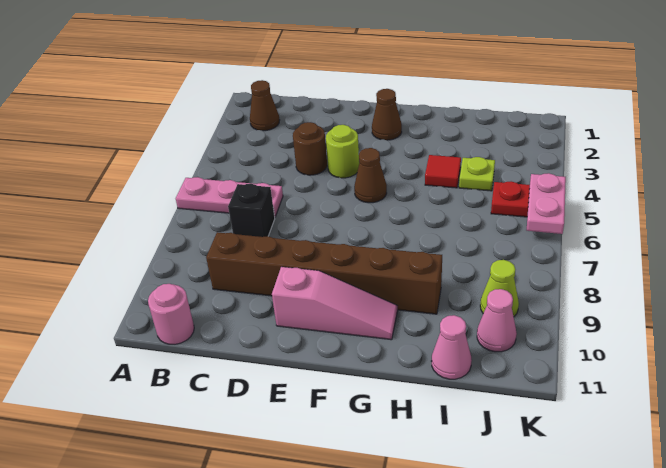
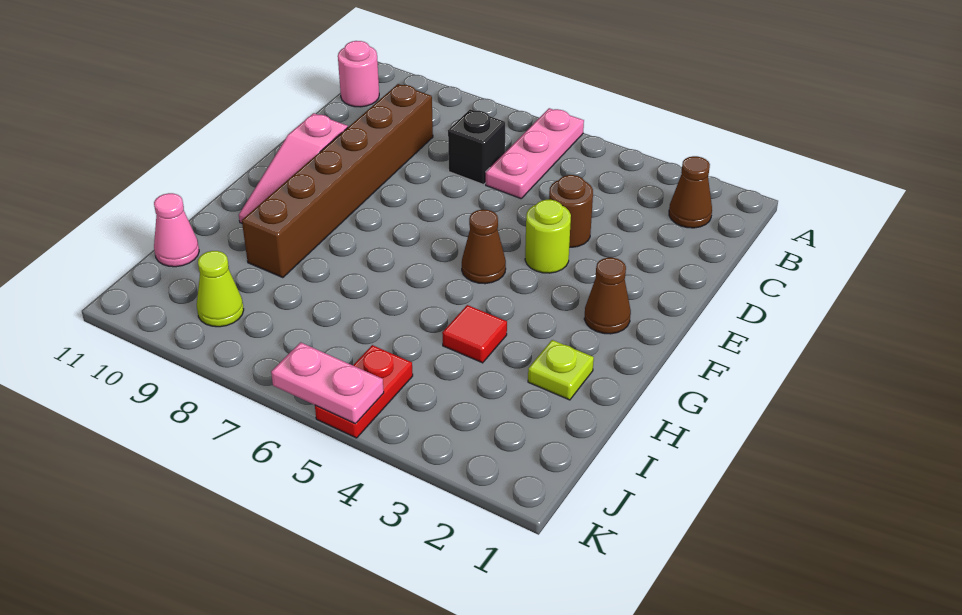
lime 1x1 plate [459,157,495,191] -> lime 1x1 plate moved to [528,340,594,400]
pink 1x1 cone [477,289,517,352] -> none

